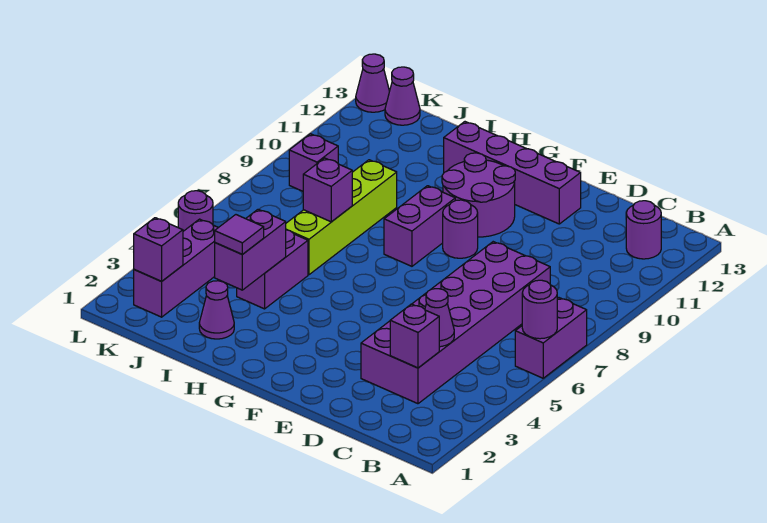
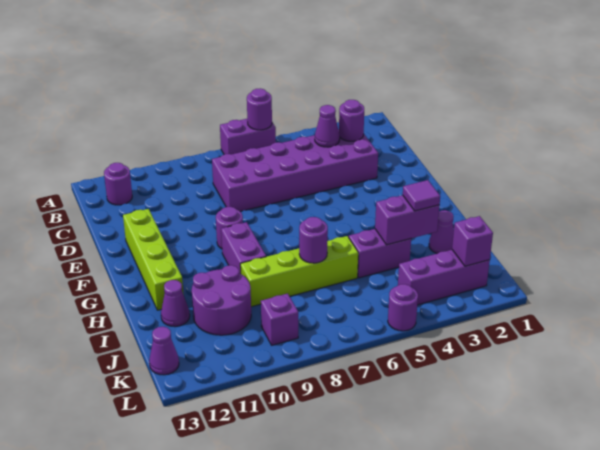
purple 1x1 brick [390,304,439,368] -> purple 1x1 round brick [339,100,364,141]
purple 1x4 brick [444,122,581,224] -> lime 1x4 brick [123,209,184,310]
purple 2x2 round brick [442,153,515,237] -> purple 2x2 round brick moved to [192,265,251,335]
purple 1x2 brick [384,186,455,266] -> purple 1x2 brick turned to [221,222,266,273]
purple 1x1 brick [303,158,352,222] -> purple 1x1 round brick [299,217,328,263]
purple 1x1 cone [356,54,390,112] -> purple 1x1 cone moved to [161,280,190,327]

